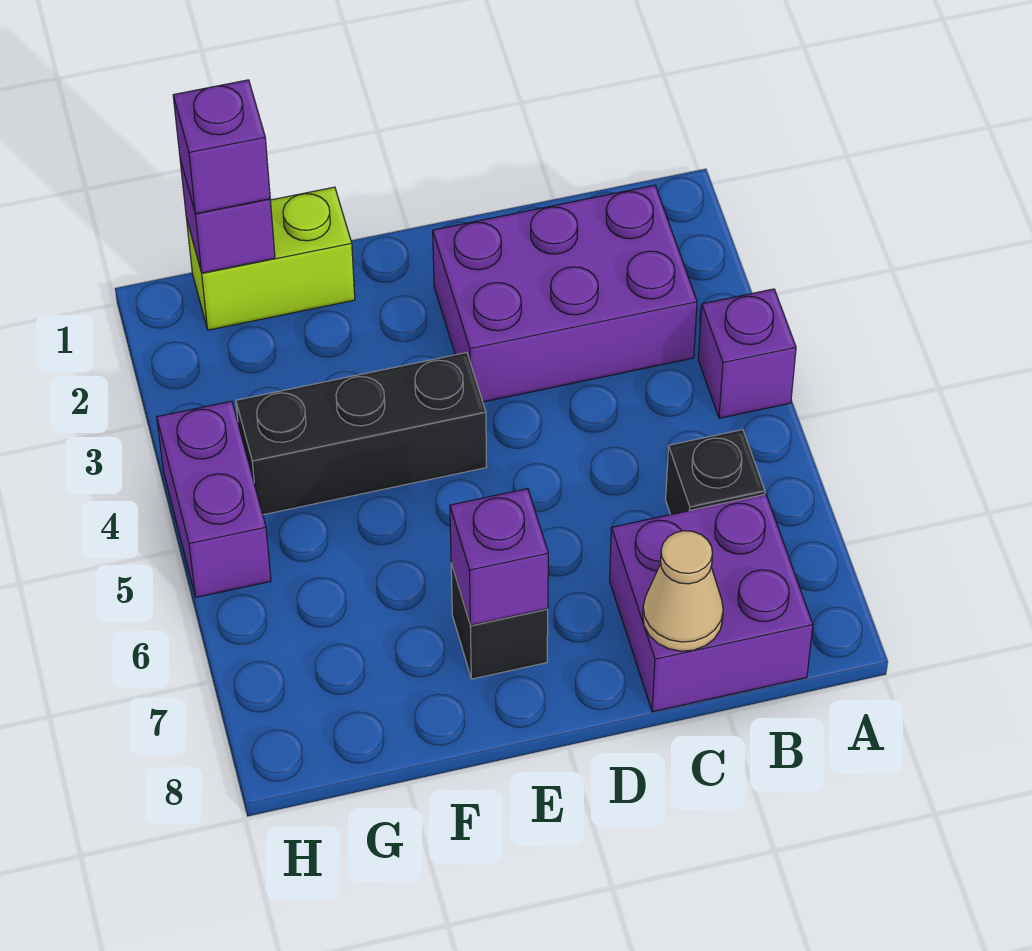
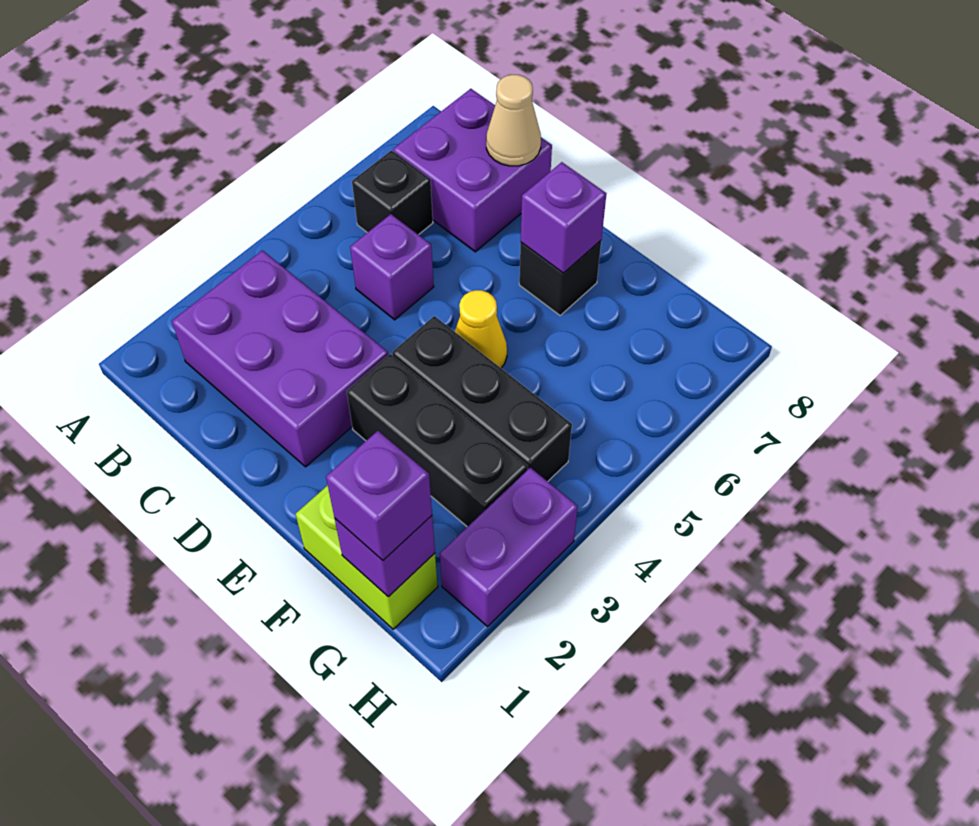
purple 1x1 brick [698,289,796,418] -> purple 1x1 brick moved to [350,214,434,320]
none -> black 1x3 brick [347,354,528,527]
none -> yellow 1x1 cone [455,290,507,368]
purple 1x2 brick [157,401,271,597] -> purple 1x2 brick moved to [440,468,578,626]

